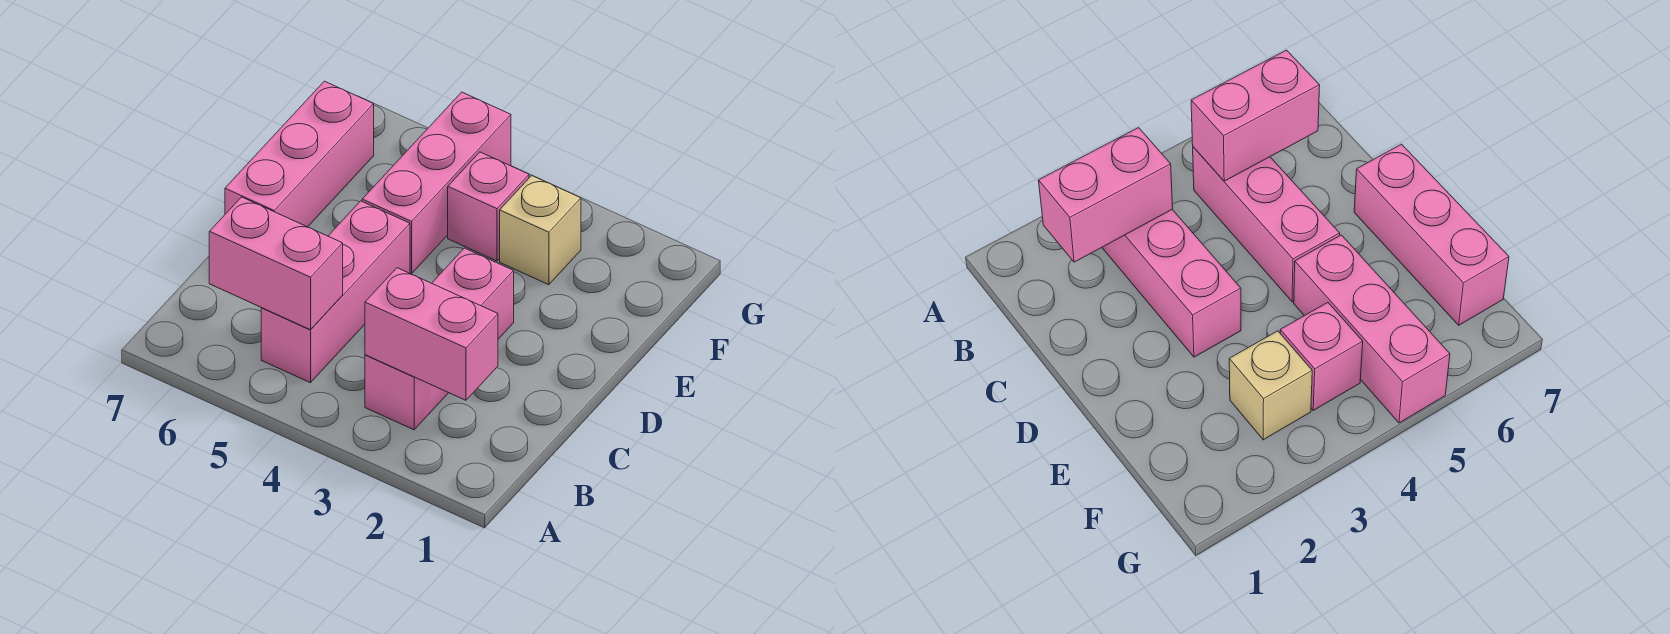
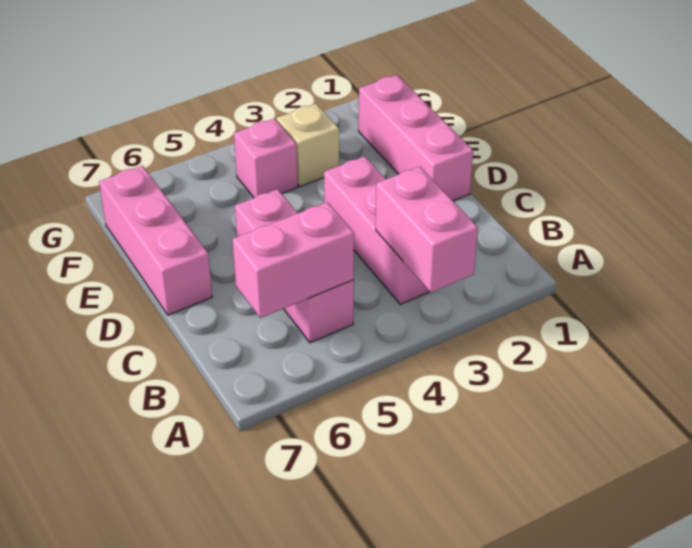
pink 1x2 brick [365,268,498,400] -> pink 1x2 brick turned to [376,166,478,292]
pink 1x3 brick [362,92,511,274] -> pink 1x3 brick moved to [359,75,473,201]

